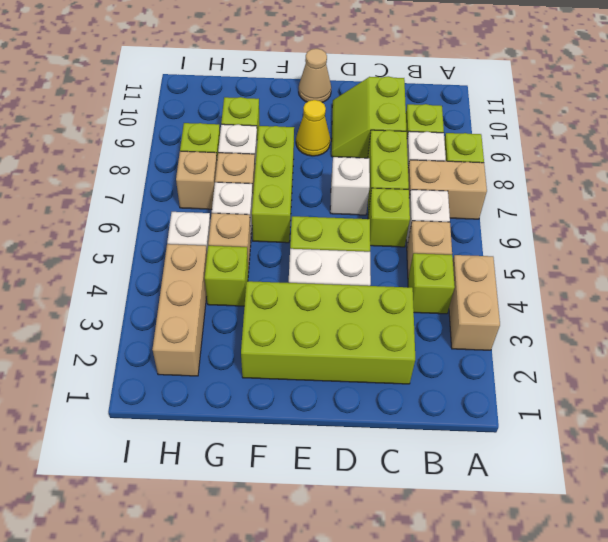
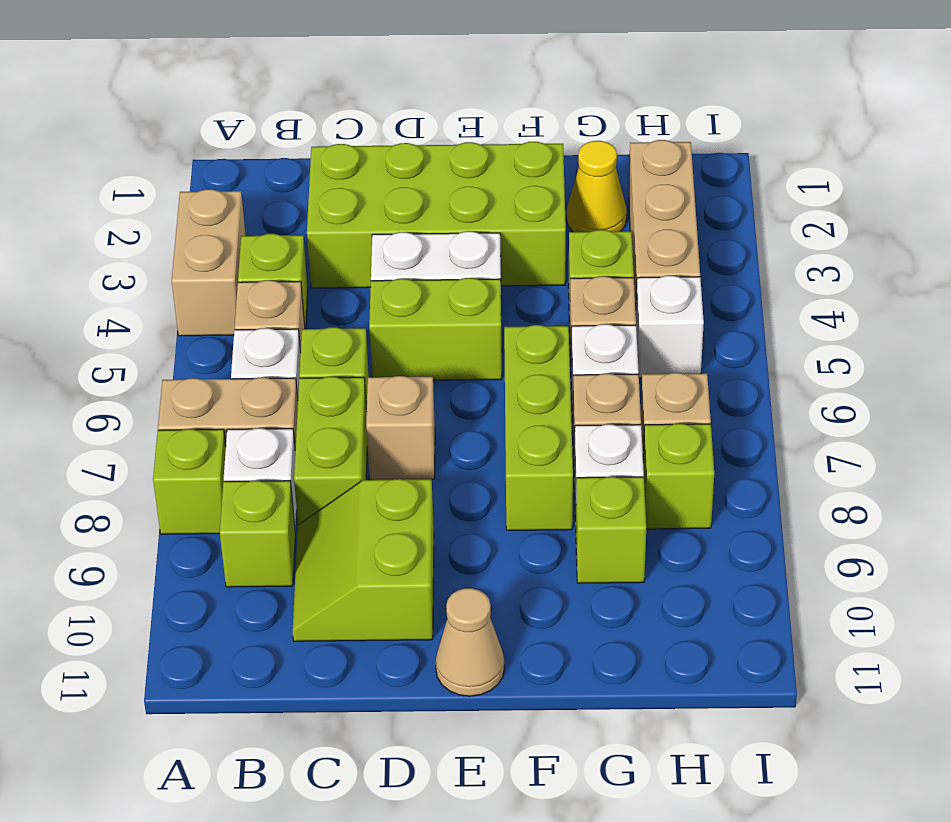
lime 2x2 slope [332,76,406,158] -> lime 2x2 slope turned to [293,479,434,641]
white 1x1 brick [330,157,370,215] -> tan 1x1 brick [366,376,435,480]
yellow 1x1 cone [296,100,330,156] -> yellow 1x1 cone moved to [566,141,627,232]

